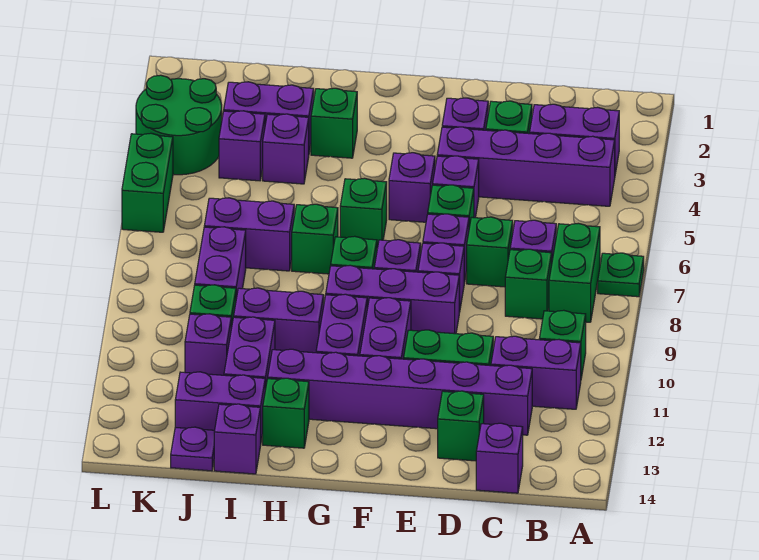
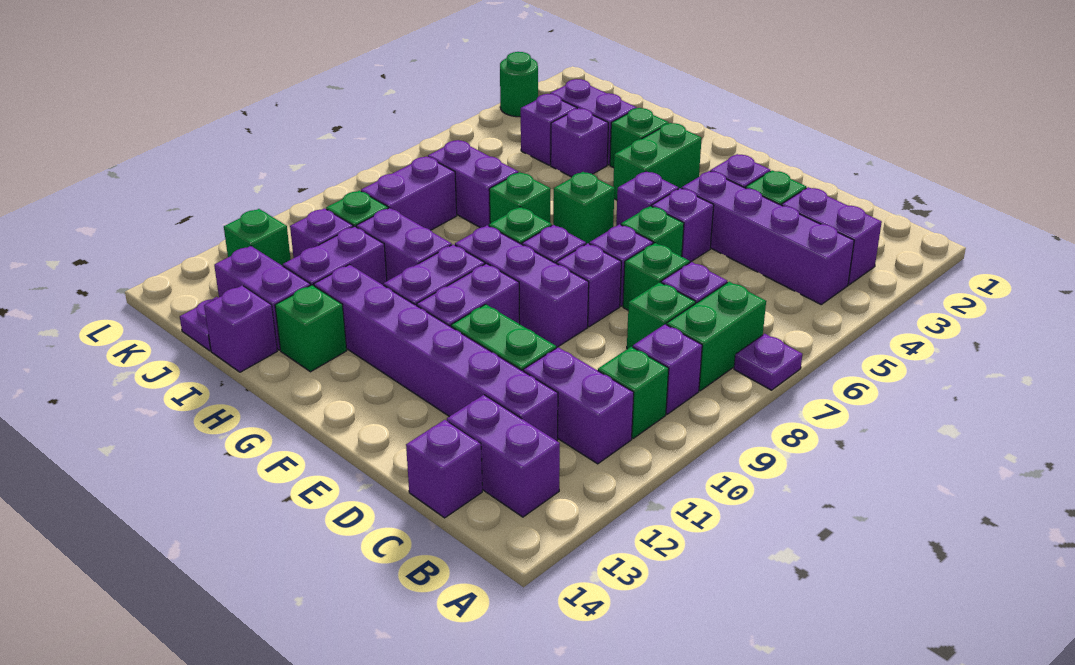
green 1x1 plate [598,253,644,297] -> purple 1x1 plate [734,334,802,390]
none -> purple 1x1 brick [633,324,702,414]
none -> purple 1x2 brick [447,395,560,517]
green 1x1 brick [438,391,484,461] -> green 1x1 brick moved to [224,209,291,266]
green 2x2 round brick [136,75,222,175] -> green 1x1 round brick [500,52,538,117]
green 1x2 brick [122,133,173,232] -> green 1x2 brick moved to [613,123,702,200]

